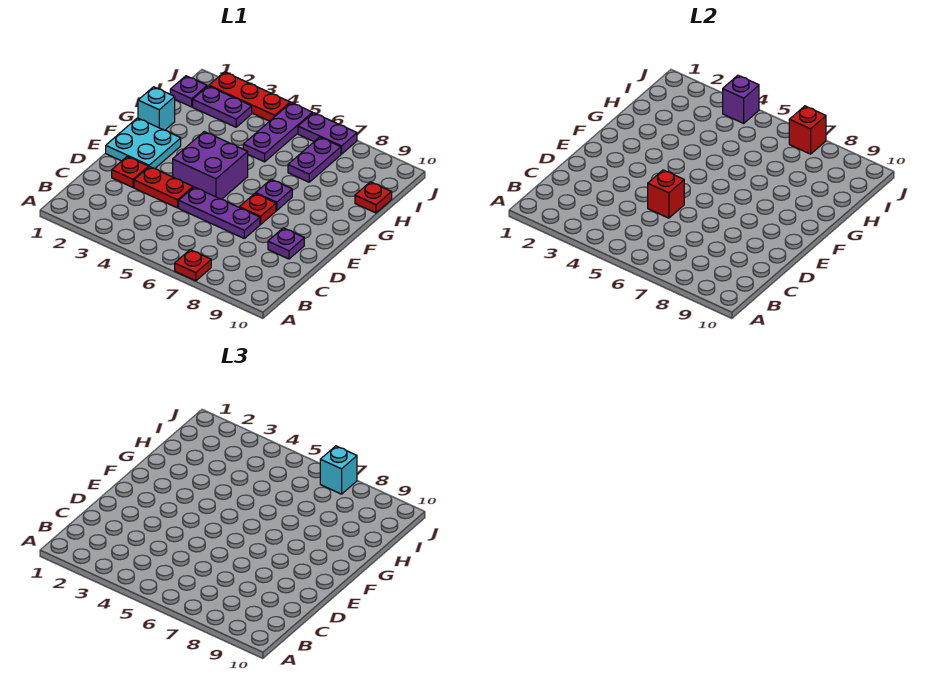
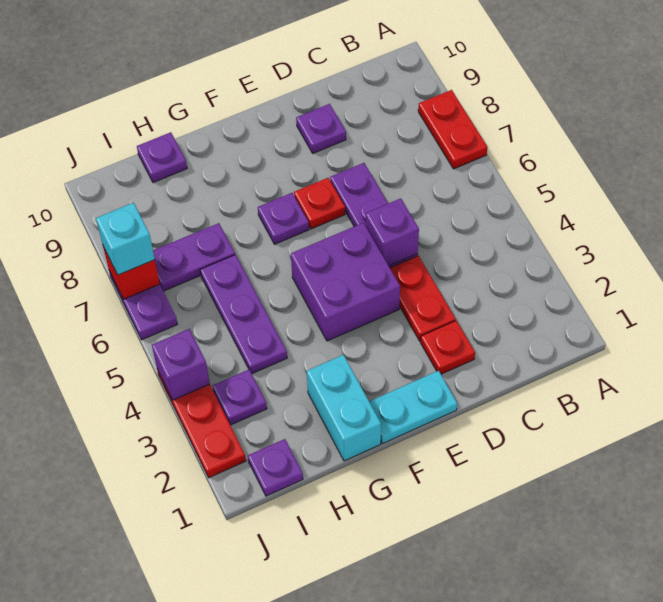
red 1x1 plate [175,250,211,281] -> red 1x2 plate [418,90,487,169]
red 1x1 brick [648,170,684,218] -> purple 1x1 brick [366,198,419,266]
cyan 2x2 plate [106,118,181,169] -> cyan 1x2 plate [369,371,457,444]
cyan 1x1 brick [138,87,175,130] -> cyan 1x2 brick [307,355,381,461]
purple 1x3 plate [243,103,312,162] -> purple 1x3 plate turned to [200,255,287,374]
red 1x1 plate [355,182,392,213] -> purple 1x1 plate [137,132,187,183]
purple 1x2 plate [193,86,252,127] -> purple 1x1 plate [213,370,267,425]

